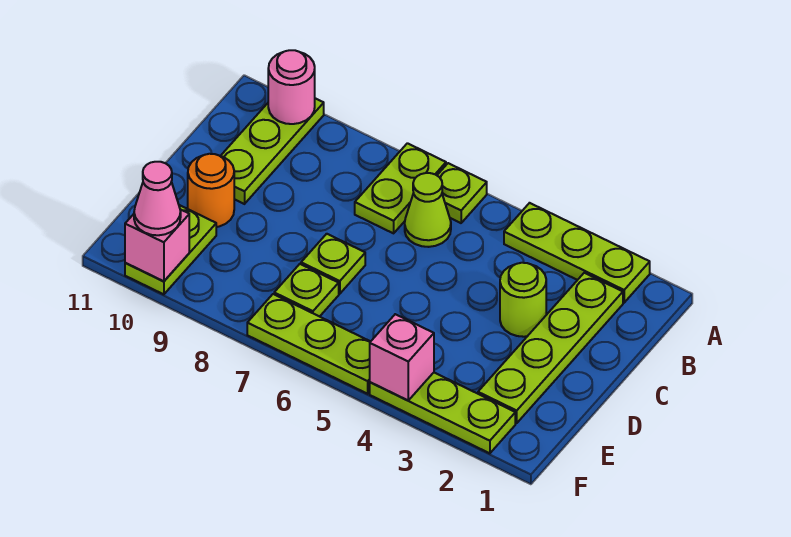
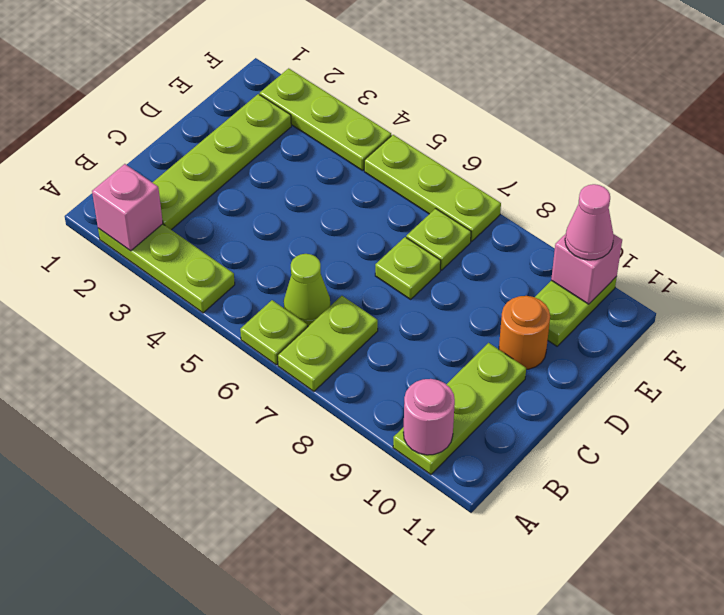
lime 1x1 round brick [500,263,546,337] -> none
pink 1x1 brick [370,314,434,400] -> pink 1x1 brick moved to [92,164,163,251]

